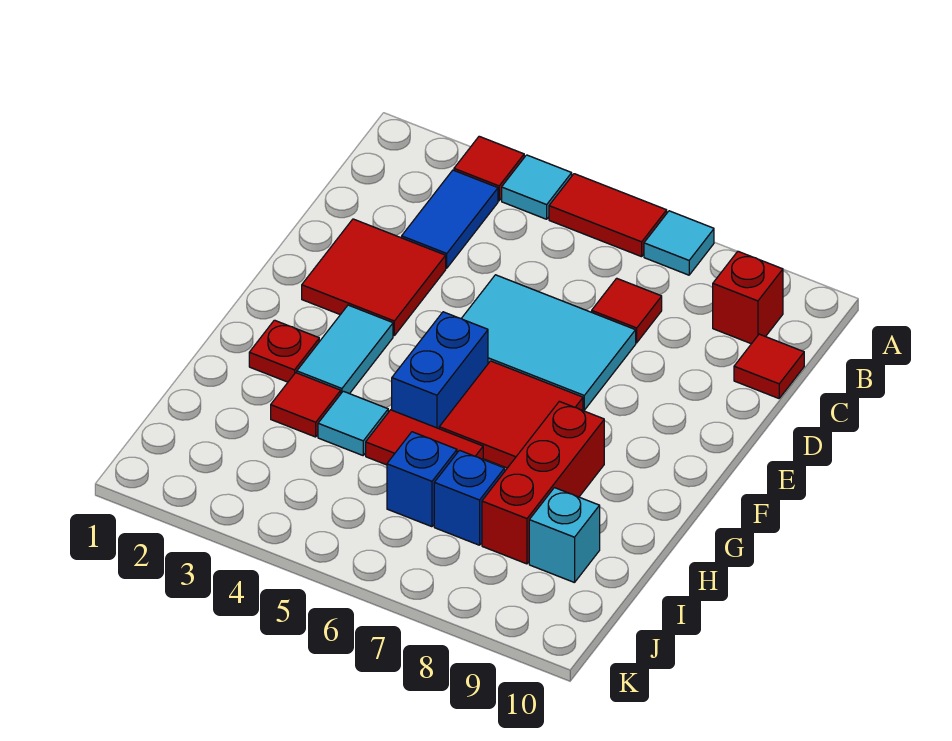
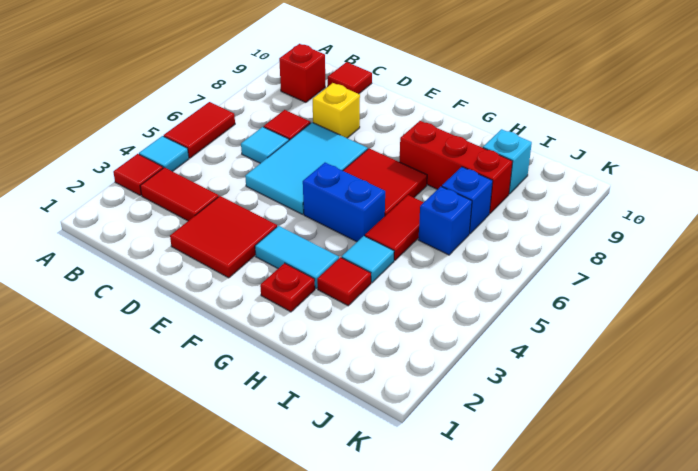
cyan 1x1 tile [644,211,714,275] -> cyan 1x1 tile moved to [241,127,289,163]
blue 1x2 tile [402,170,498,268] -> red 1x2 tile [140,167,219,221]
none -> yellow 1x1 brick [313,83,360,138]

